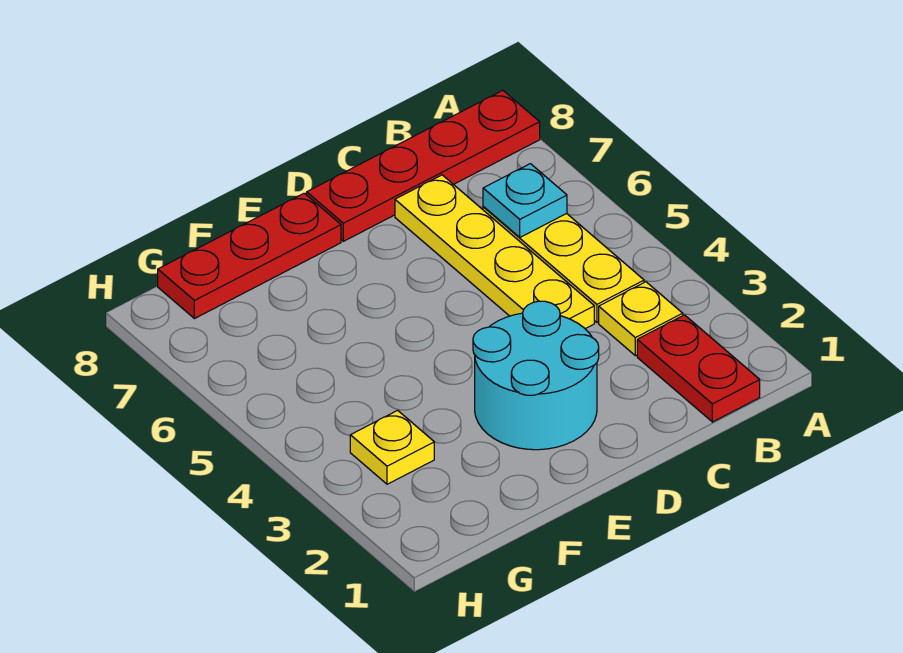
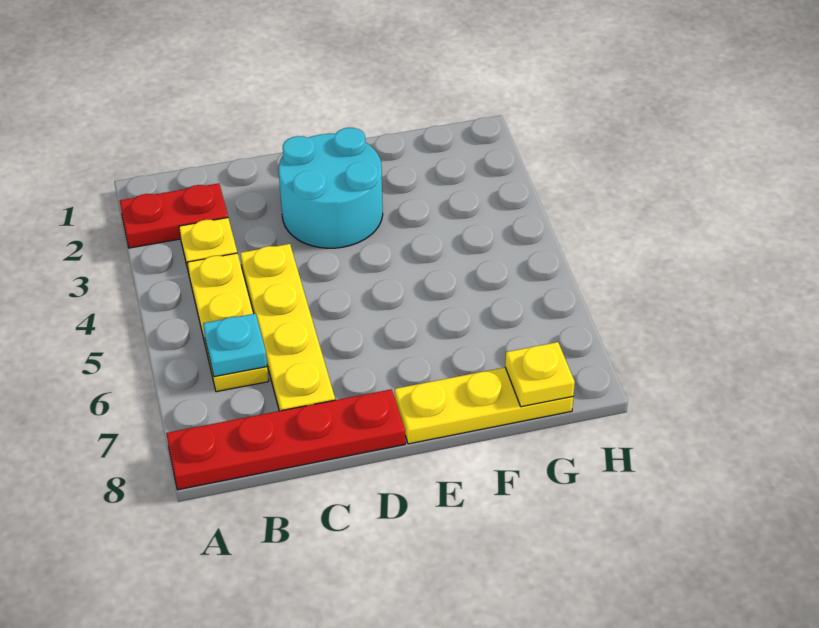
red 1x2 plate [637,315,760,422] -> red 1x2 plate turned to [120,183,228,248]
red 1x3 plate [158,193,341,319] -> yellow 1x3 plate [395,367,573,444]
yellow 1x1 plate [350,410,434,484] -> yellow 1x1 plate moved to [505,342,575,407]

